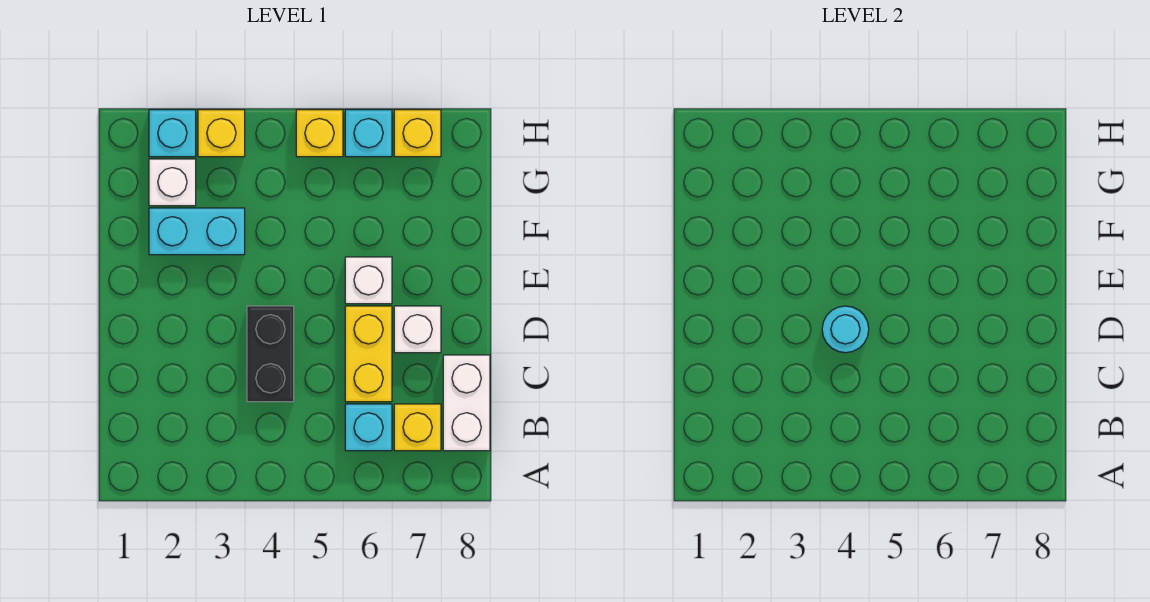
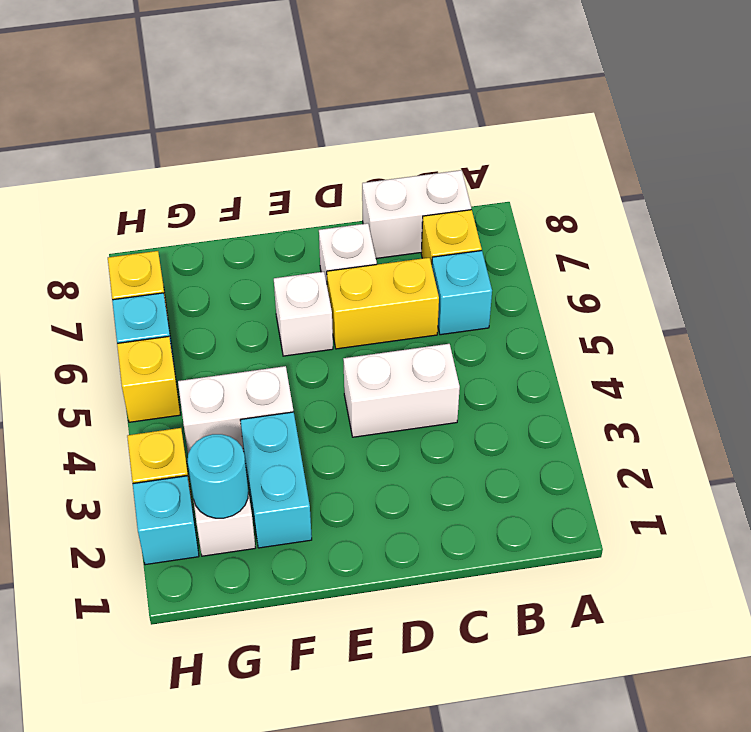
black 1x2 brick [247,306,294,402] -> white 1x2 brick [343,344,460,437]
cyan 1x1 round brick [822,306,869,353] -> cyan 1x1 round brick moved to [188,434,248,518]
none -> white 1x2 brick [178,366,293,453]

